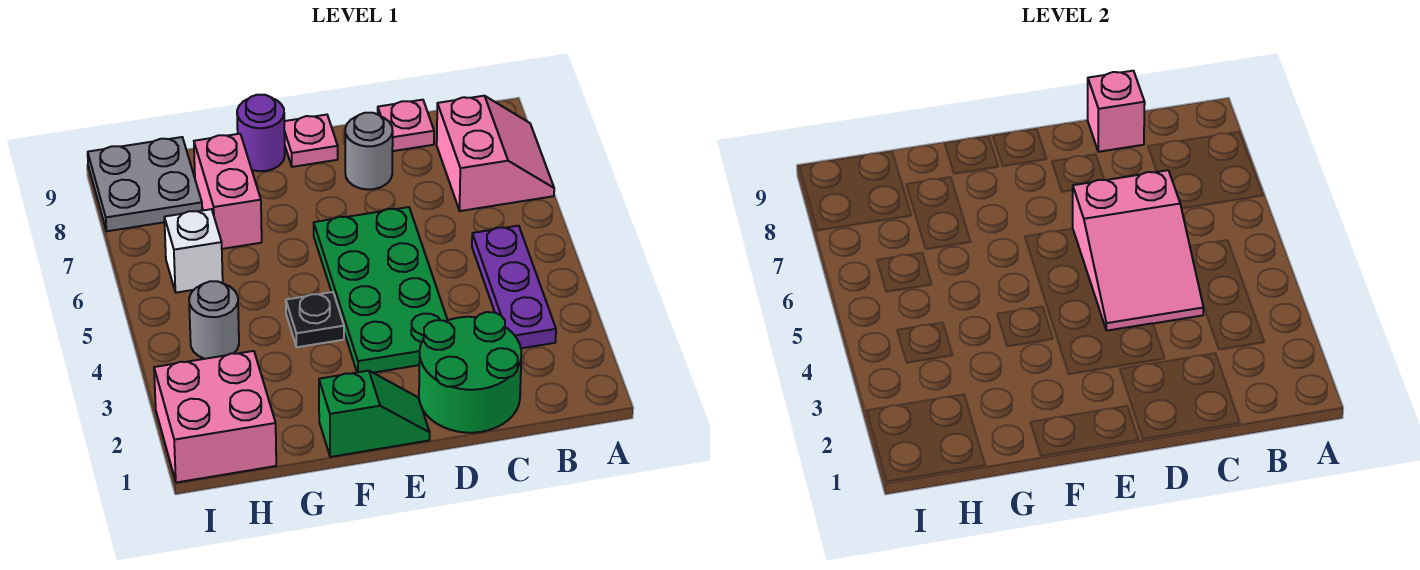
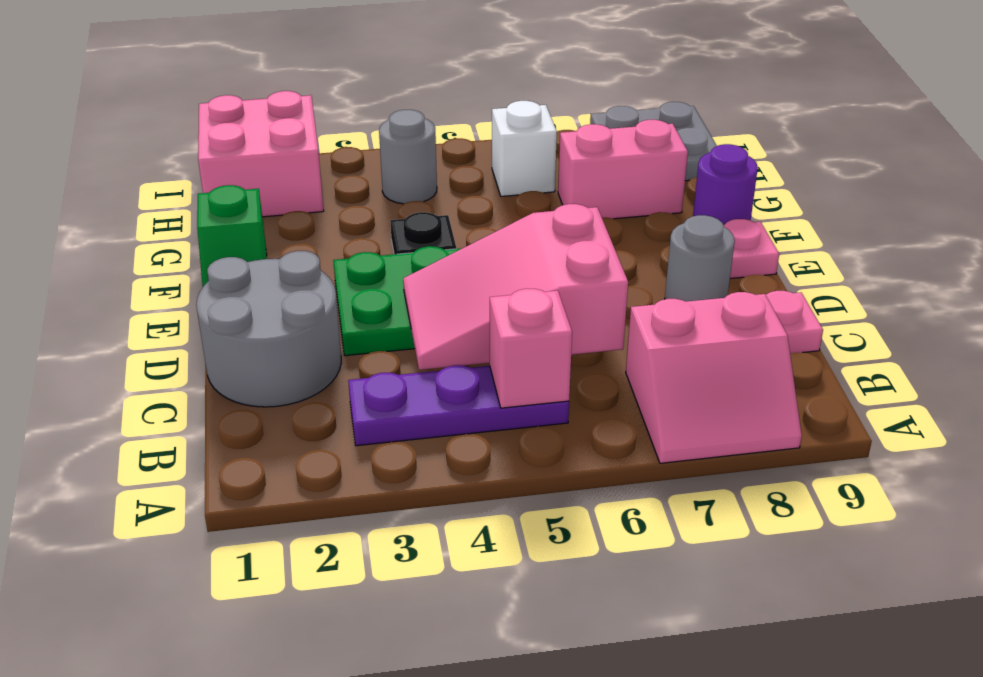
green 2x2 round brick [419,312,521,433] -> grey 2x2 round brick [196,251,341,407]
pink 1x1 brick [1088,71,1145,152] -> pink 1x1 brick moved to [490,289,572,408]

